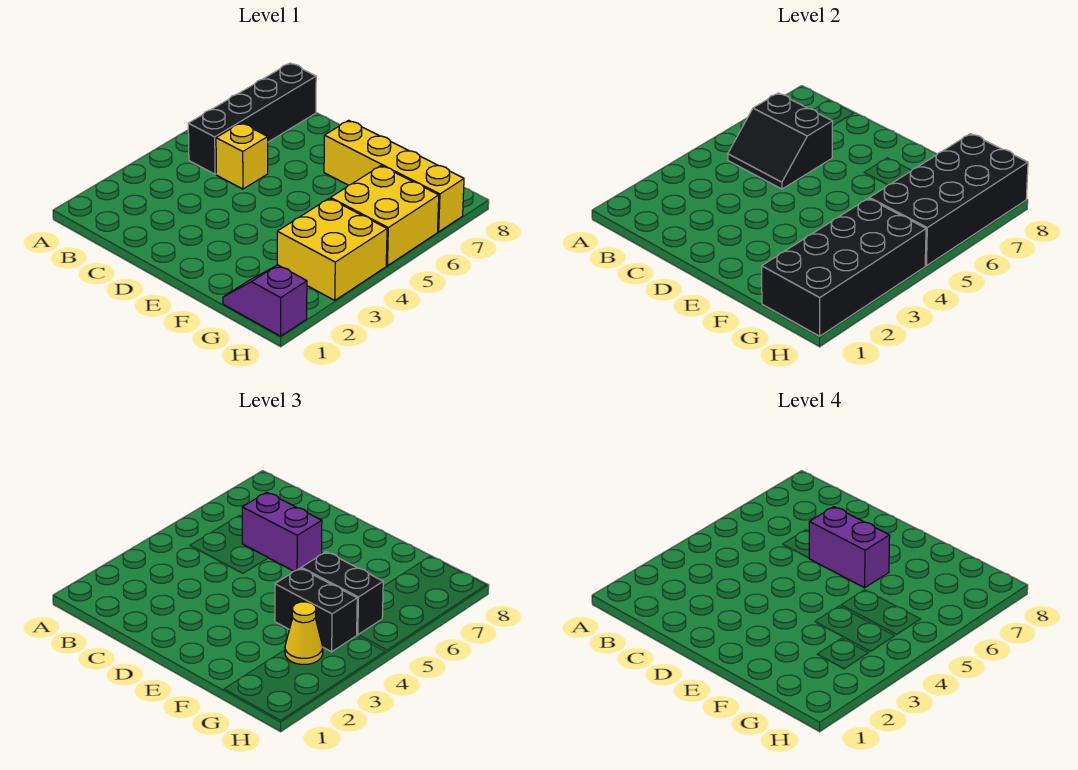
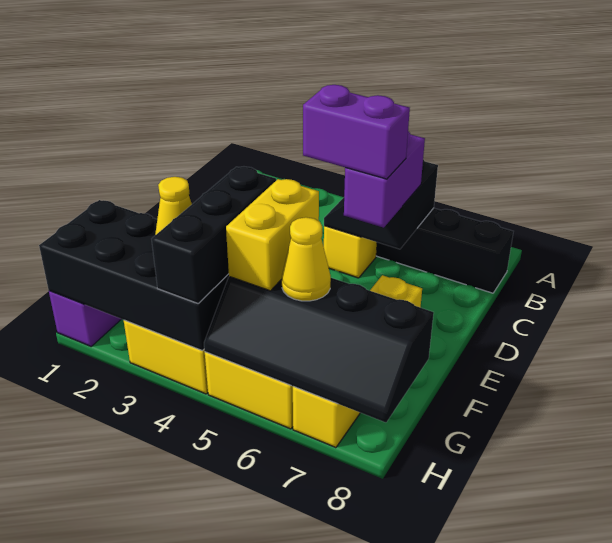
purple 1x2 brick [809,507,890,588] -> purple 1x2 brick turned to [303,85,410,179]
black 1x2 brick [275,568,357,652] -> black 1x3 brick [152,167,276,304]
black 1x2 brick [301,552,383,635] -> yellow 1x2 brick [226,179,319,291]
black 2x4 brick [869,134,1028,266] -> black 2x4 slope [204,277,434,422]
none -> yellow 1x1 cone [282,217,331,301]

